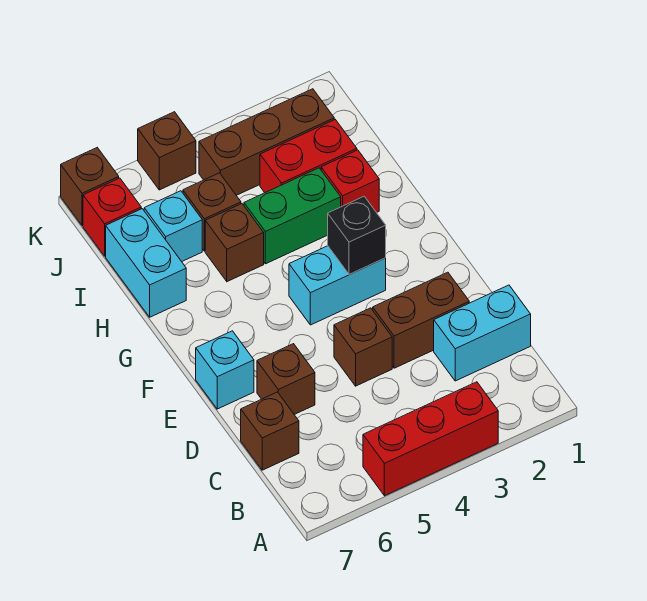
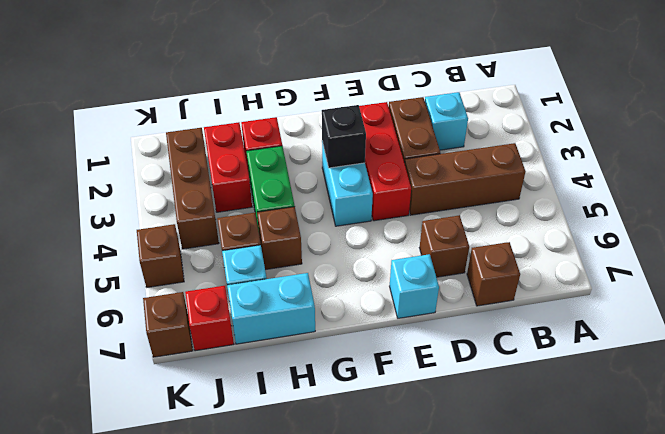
red 1x3 brick [363,382,498,496] -> red 1x3 brick moved to [359,102,411,221]
cyan 1x2 brick [434,285,531,381] -> cyan 1x1 brick [425,92,468,150]
brown 1x1 brick [334,308,392,386] -> brown 1x3 brick [405,143,526,215]

